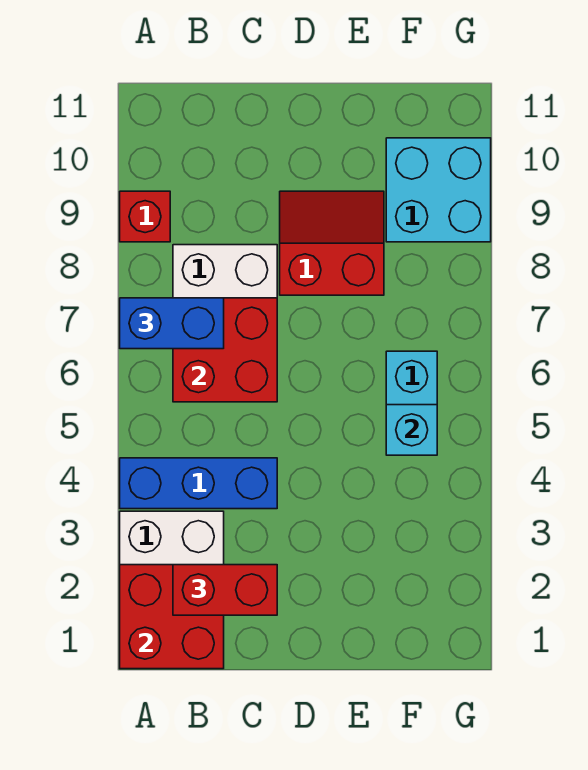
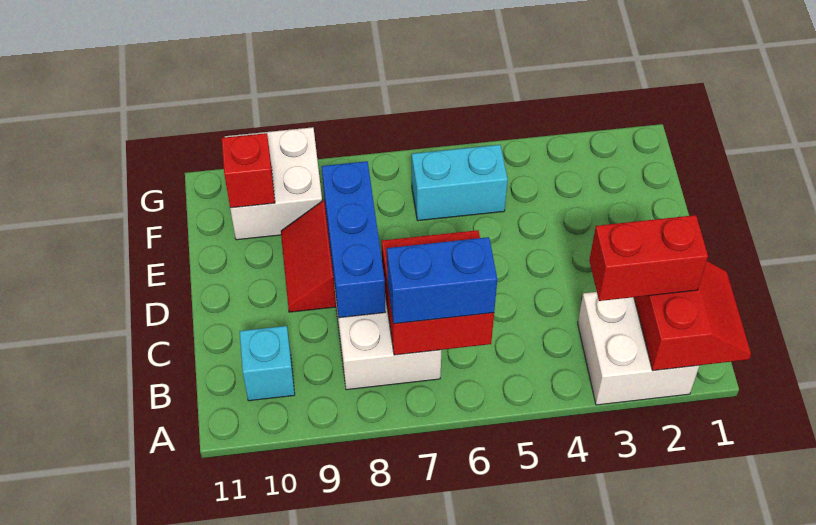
red 2x2 brick [120,565,224,669] -> red 2x2 slope [634,261,751,371]
blue 1x3 brick [120,458,277,509] -> blue 1x3 brick moved to [322,161,386,318]
blue 1x2 brick [120,298,224,349] -> blue 1x2 brick turned to [387,237,497,324]
red 1x1 brick [120,191,170,242] -> red 1x1 brick moved to [222,133,275,208]
red 1x2 brick [173,565,277,615] -> red 1x2 brick turned to [589,215,708,301]
cyan 1x1 brick [386,405,437,455] -> cyan 1x1 brick moved to [240,326,295,401]
cyan 2x2 brick [386,138,491,242] -> white 2x2 brick [225,127,322,240]

